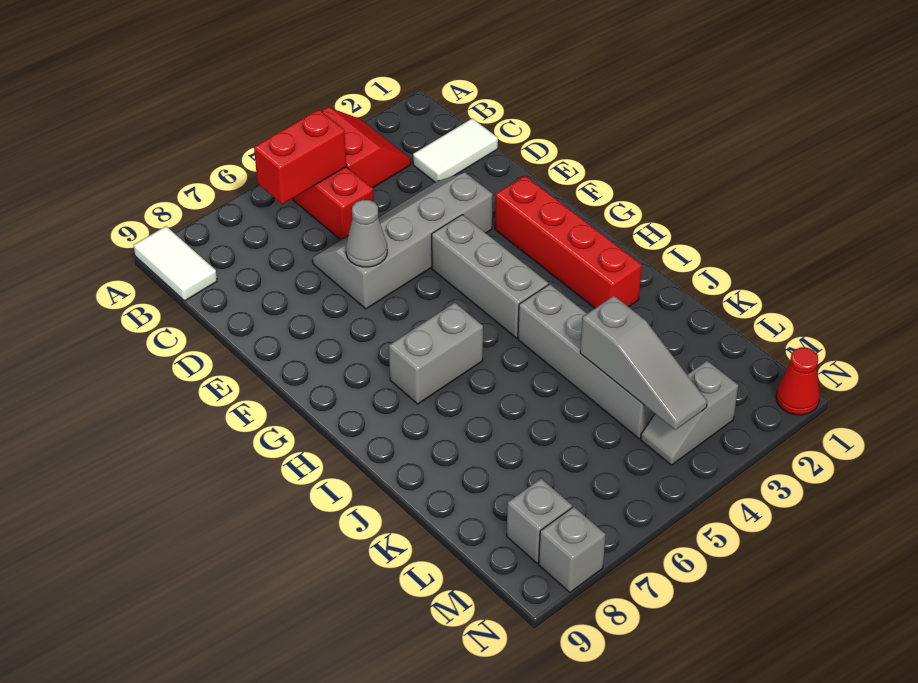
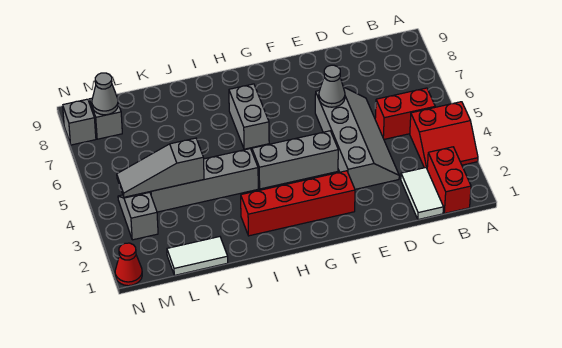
white 1x2 tile [134,226,217,301] -> white 1x2 tile moved to [167,237,228,275]
red 1x2 brick [254,110,346,204] -> red 1x2 brick moved to [427,147,471,214]
none -> grey 1x1 cone [92,73,118,115]

